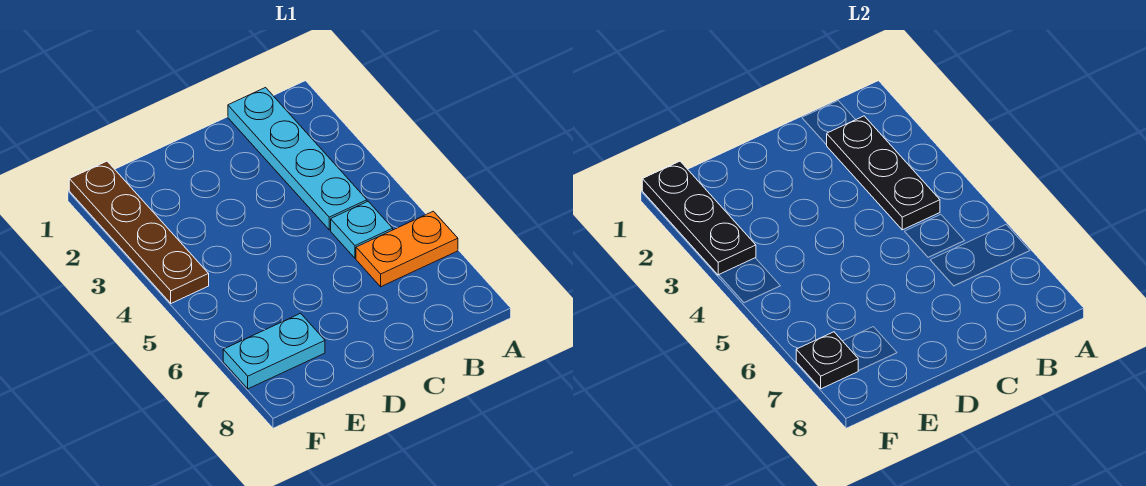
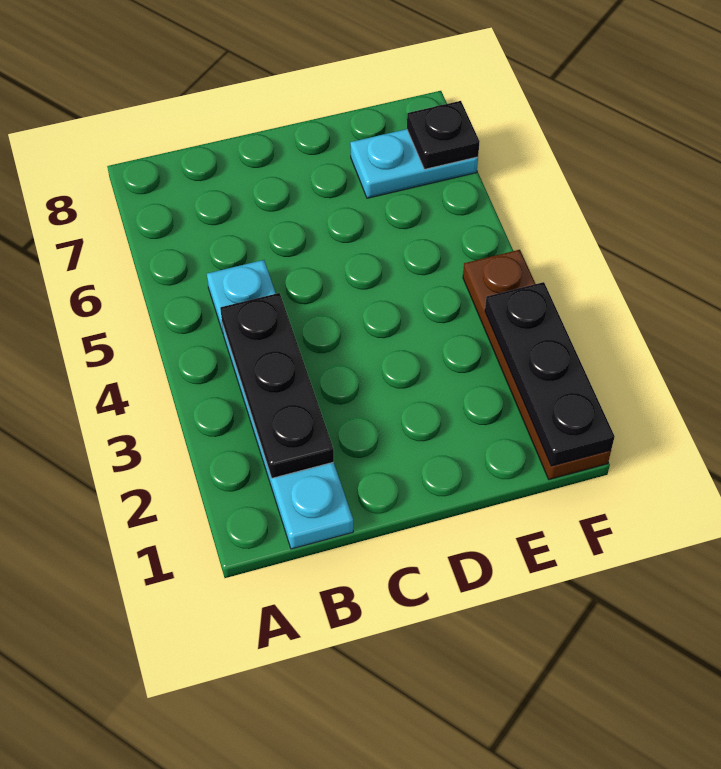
orange 1x2 plate [356,211,458,287] -> none

